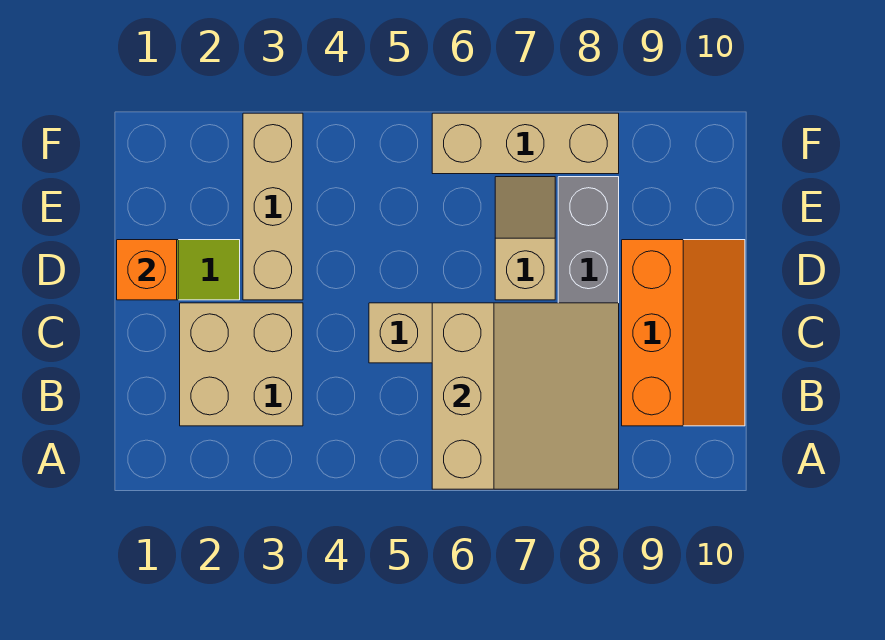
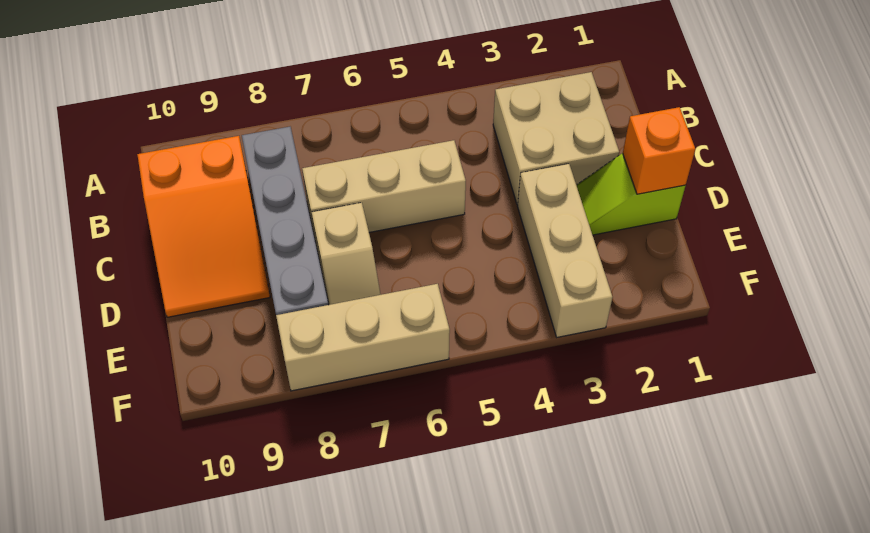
tan 3x3 slope [432,303,619,489] -> none
orange 2x3 slope [622,240,745,426] -> orange 2x3 slope turned to [137,136,270,317]

